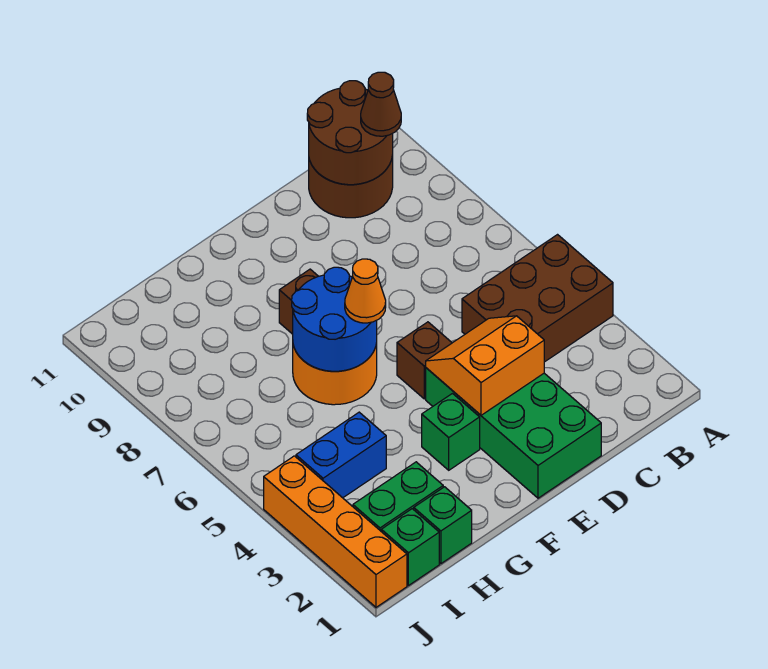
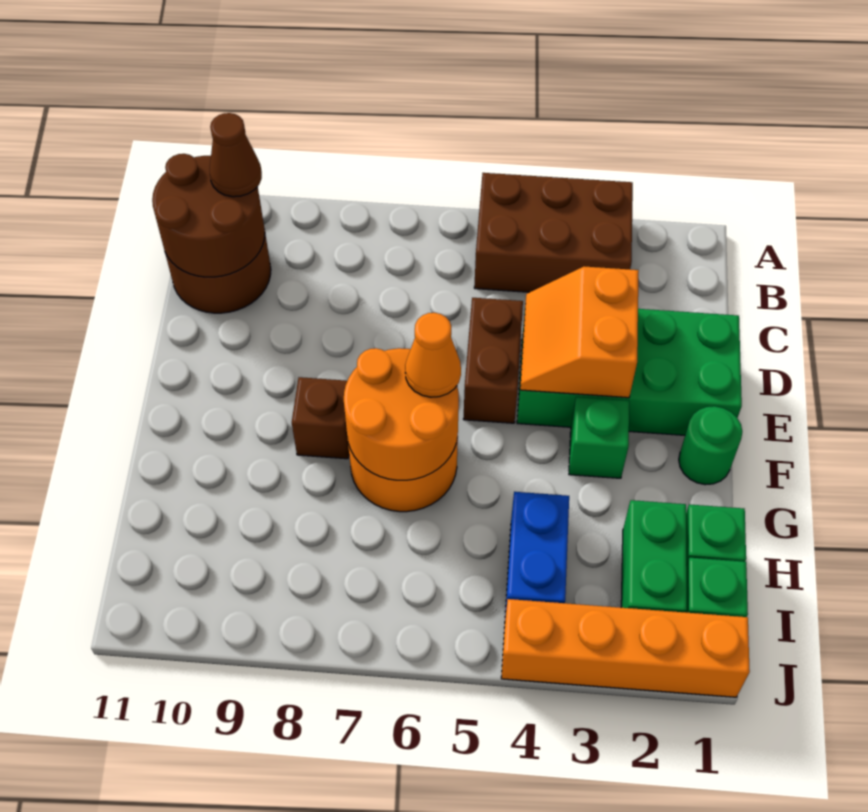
brown 2x3 brick [462,235,613,362] -> brown 2x3 brick turned to [474,173,633,292]
brown 1x1 brick [397,322,452,399] -> brown 1x2 brick [464,298,523,423]
none -> green 1x1 round brick [679,406,742,485]
blue 2x2 round brick [292,267,377,371] -> orange 2x2 round brick [344,348,459,480]

